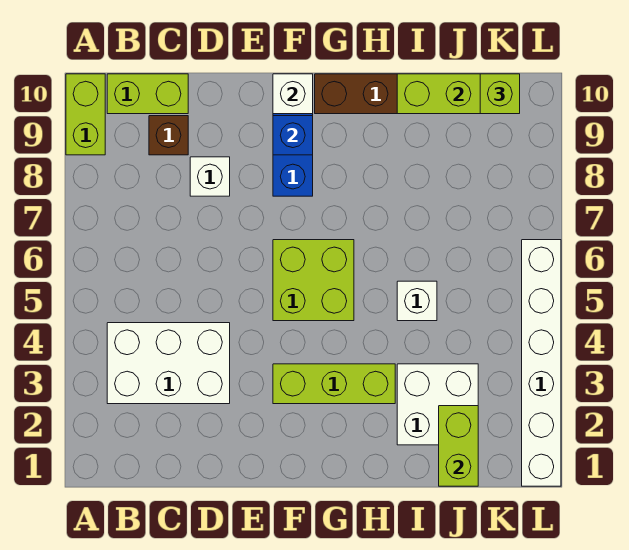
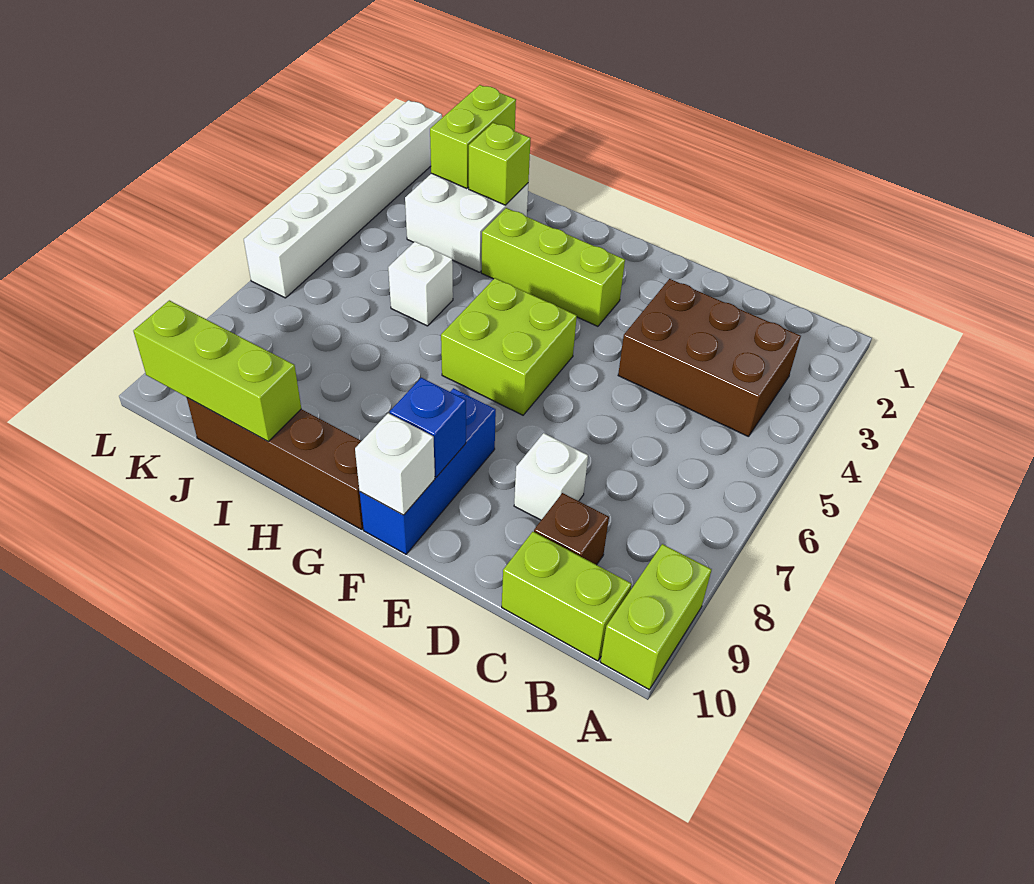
white 2x3 brick [107,323,230,404] -> brown 2x3 brick [618,279,801,437]
lime 1x1 brick [480,74,520,114] -> lime 1x1 brick moved to [469,123,531,205]

